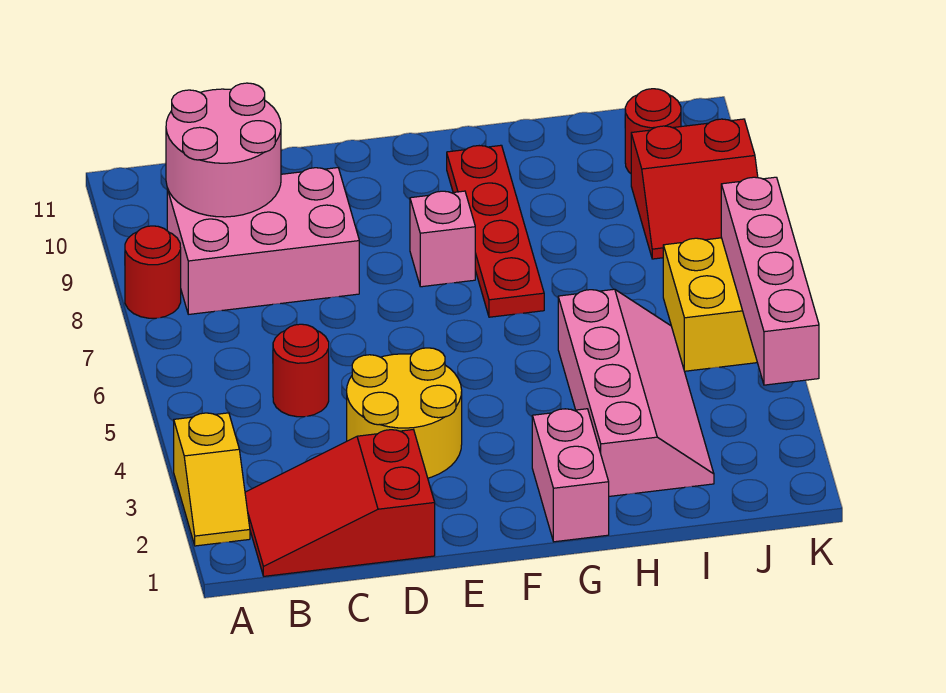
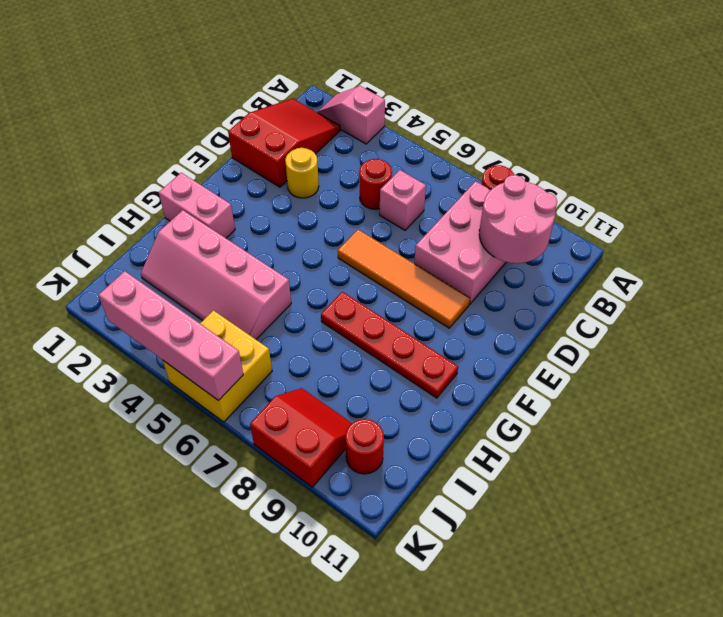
yellow 1x2 slope [174,413,250,546] -> pink 1x2 slope [318,86,385,144]
yellow 2x2 round brick [347,348,462,478] -> yellow 1x1 round brick [285,148,319,198]
none -> orange 1x4 tile [338,230,470,328]
pink 1x1 brick [410,191,475,287] -> pink 1x1 brick moved to [380,170,426,230]
red 2x2 slope [631,119,758,259] -> red 2x2 slope turned to [250,388,352,487]

